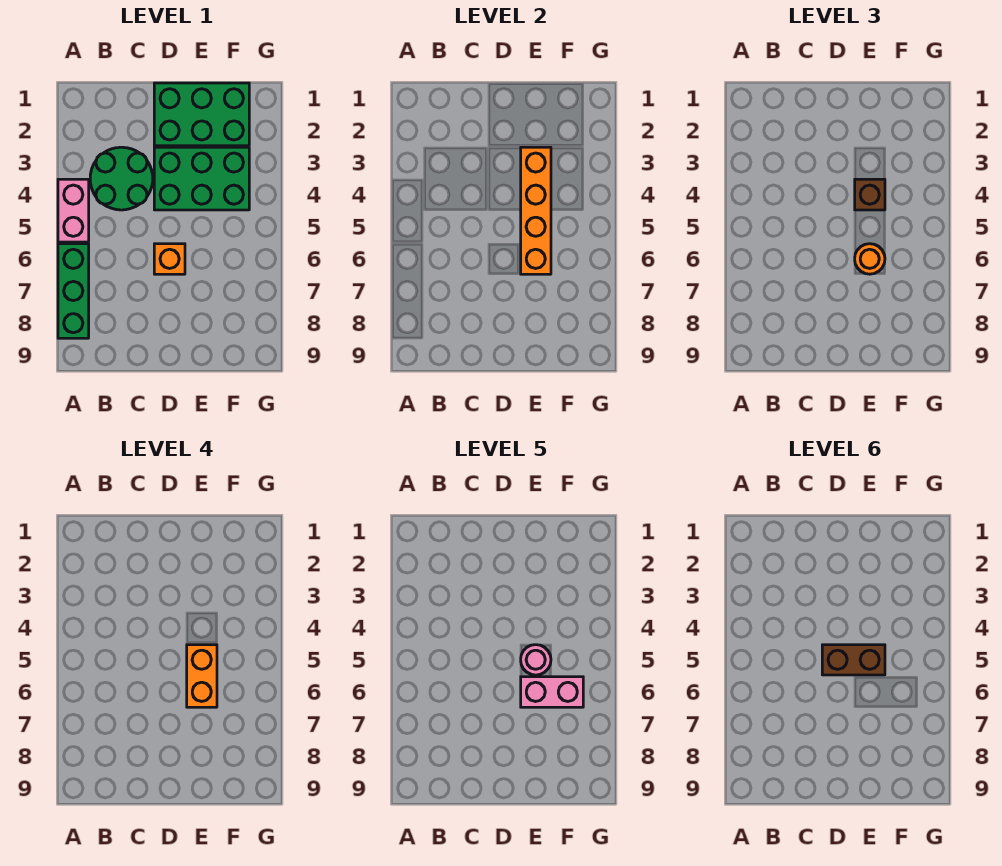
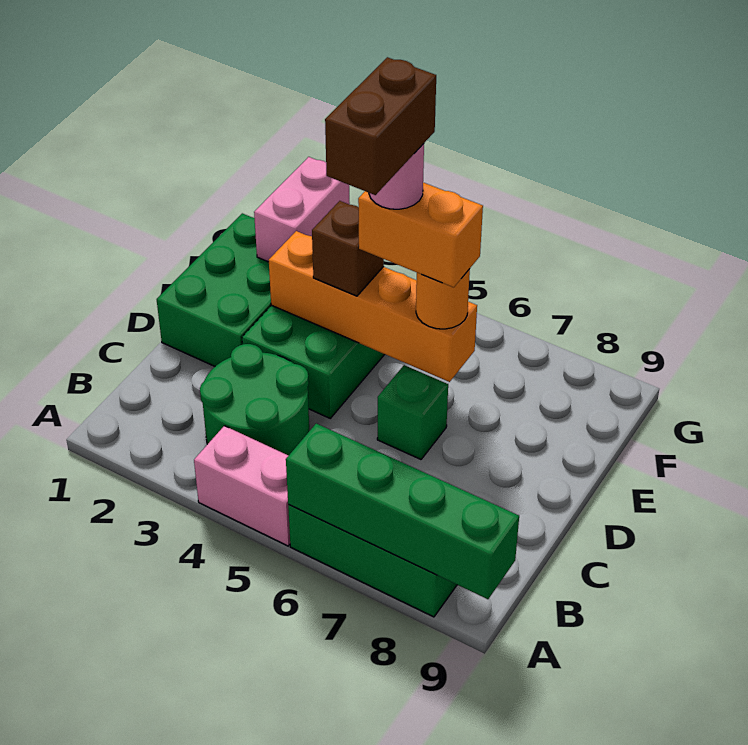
none -> green 1x4 brick [286,424,519,599]
orange 1x1 brick [154,244,185,274] -> green 1x1 brick [377,365,448,459]
pink 1x2 brick [521,677,583,707] -> pink 1x2 brick moved to [254,157,350,262]

